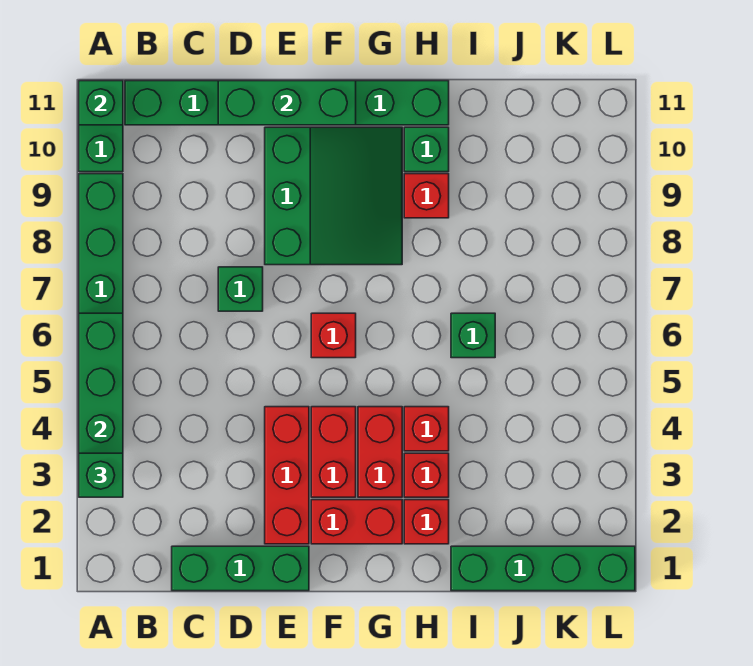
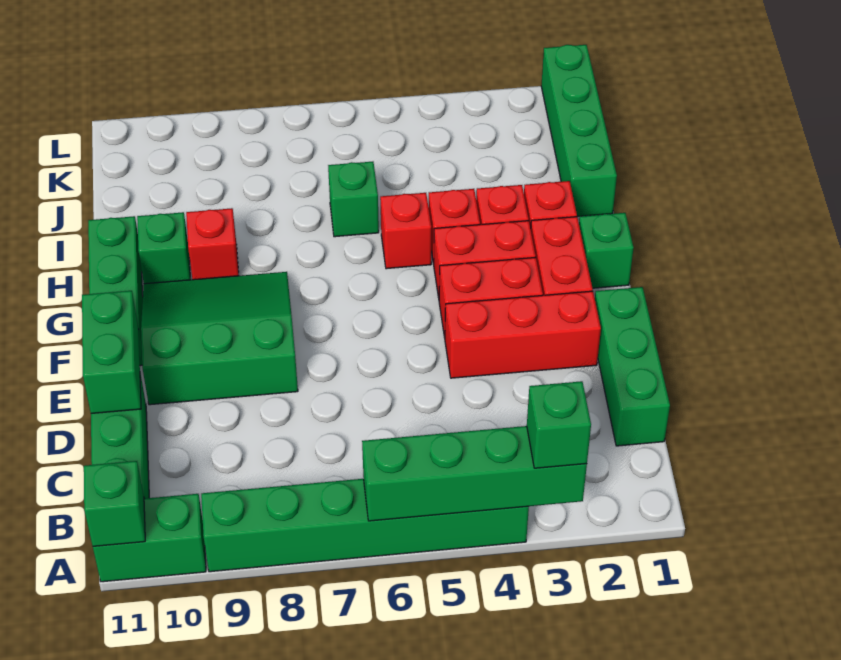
green 1x1 brick [218,267,263,311] -> green 1x1 brick moved to [579,213,634,288]
green 1x3 brick [218,81,356,125] -> green 1x2 brick [82,291,141,413]
red 1x1 brick [311,313,356,358] -> red 1x1 brick moved to [380,193,431,269]

